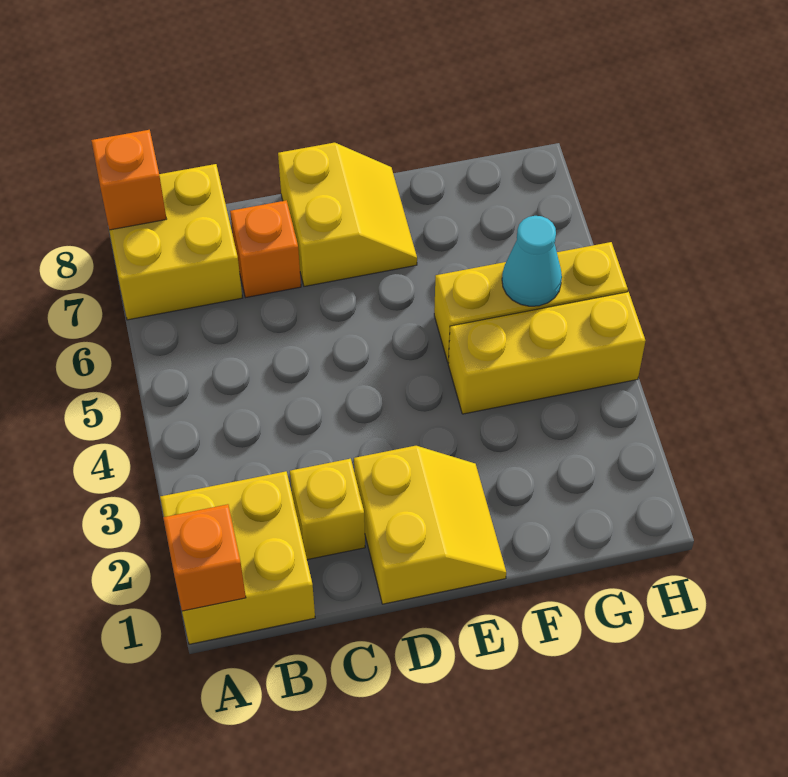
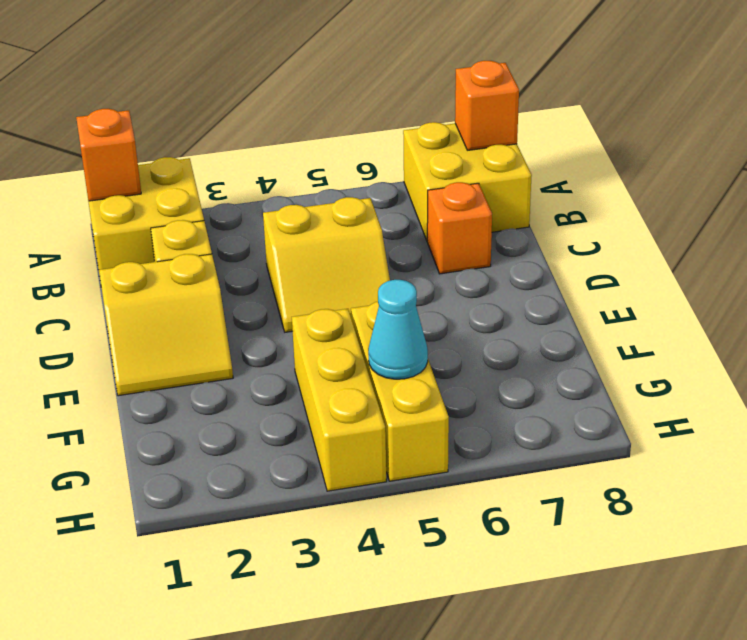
yellow 2x2 slope [278,143,417,286] -> yellow 2x2 slope moved to [263,197,390,332]

